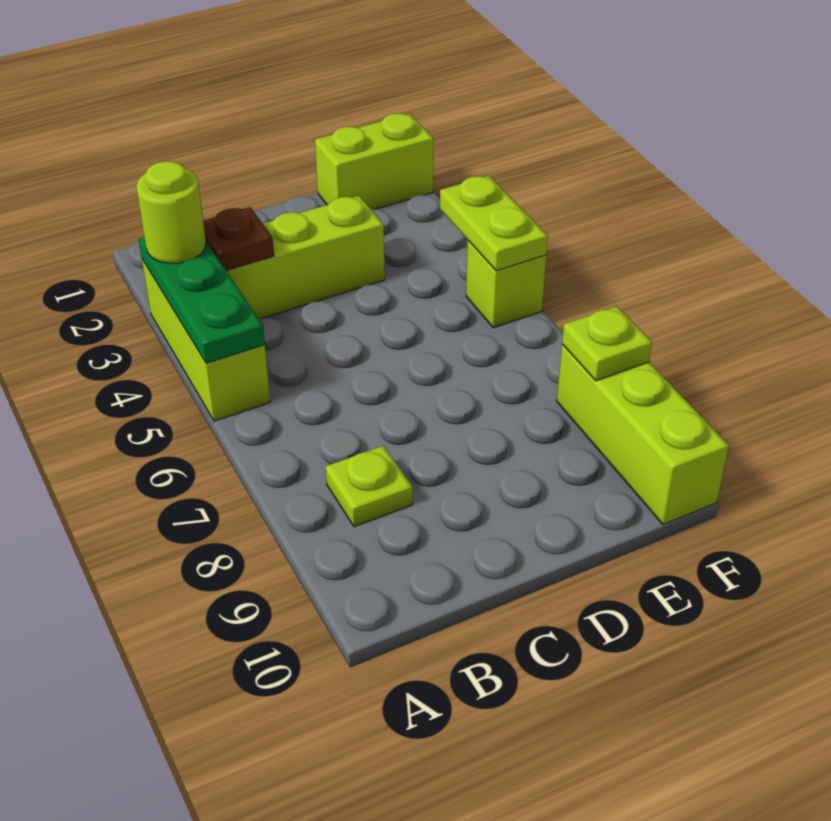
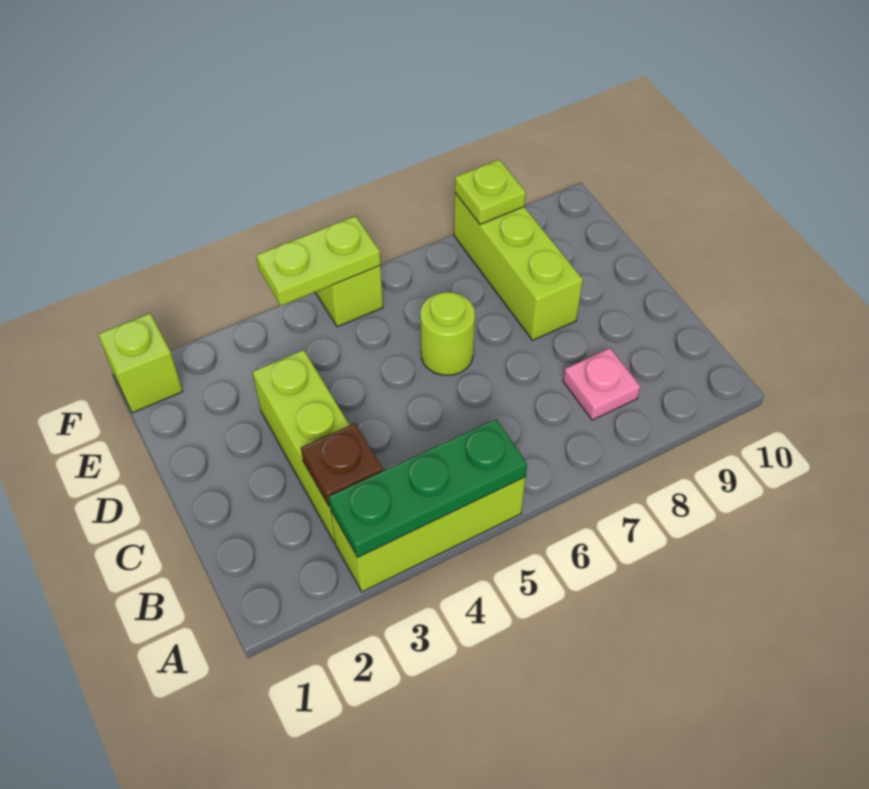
lime 1x1 round brick [136,161,206,263] -> lime 1x1 round brick moved to [421,292,475,375]
lime 1x1 plate [326,446,413,527] -> pink 1x1 plate [563,348,640,420]
lime 1x2 brick [315,113,434,210] -> lime 1x1 brick [98,313,183,413]
lime 1x3 brick [557,344,729,525] -> lime 1x3 brick turned to [454,193,583,340]

